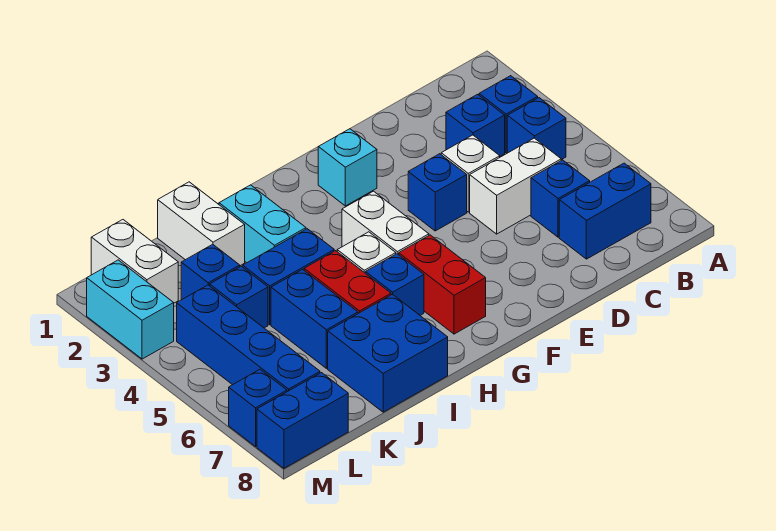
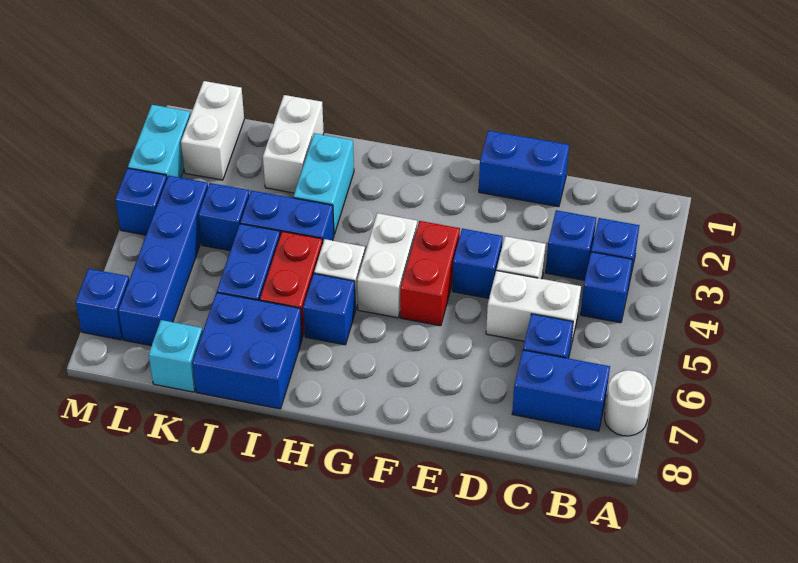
none -> white 1x1 round brick [605,370,652,436]
cyan 1x1 brick [318,129,377,206] -> cyan 1x1 brick moved to [149,320,203,392]
red 1x2 brick [399,235,486,334] -> red 1x2 brick moved to [400,221,460,326]
blue 1x1 brick [181,244,240,300] -> blue 1x1 brick moved to [115,168,167,235]
blue 1x2 brick [257,373,348,468] -> blue 1x2 brick moved to [479,131,569,207]

